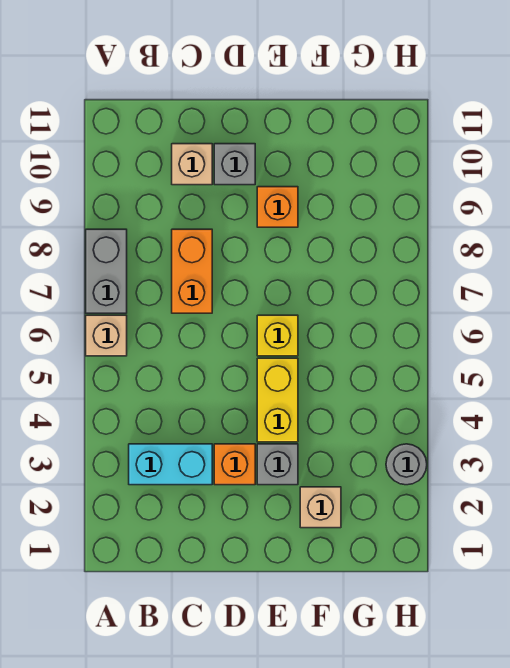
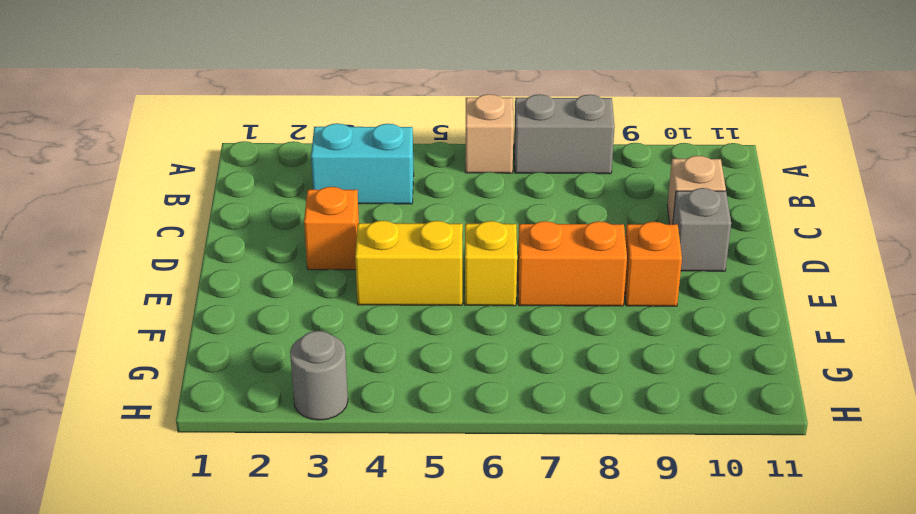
cyan 1x2 brick [129,444,212,485] -> cyan 1x2 brick turned to [311,123,414,204]
orange 1x2 brick [172,229,212,313] -> orange 1x2 brick moved to [518,221,627,306]
grey 1x1 brick [257,444,298,485] -> none
tan 1x1 brick [300,487,341,528] -> none

